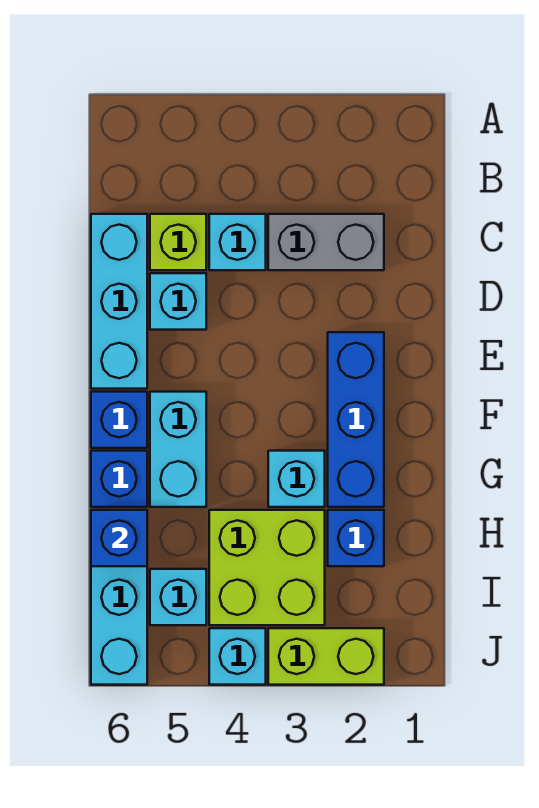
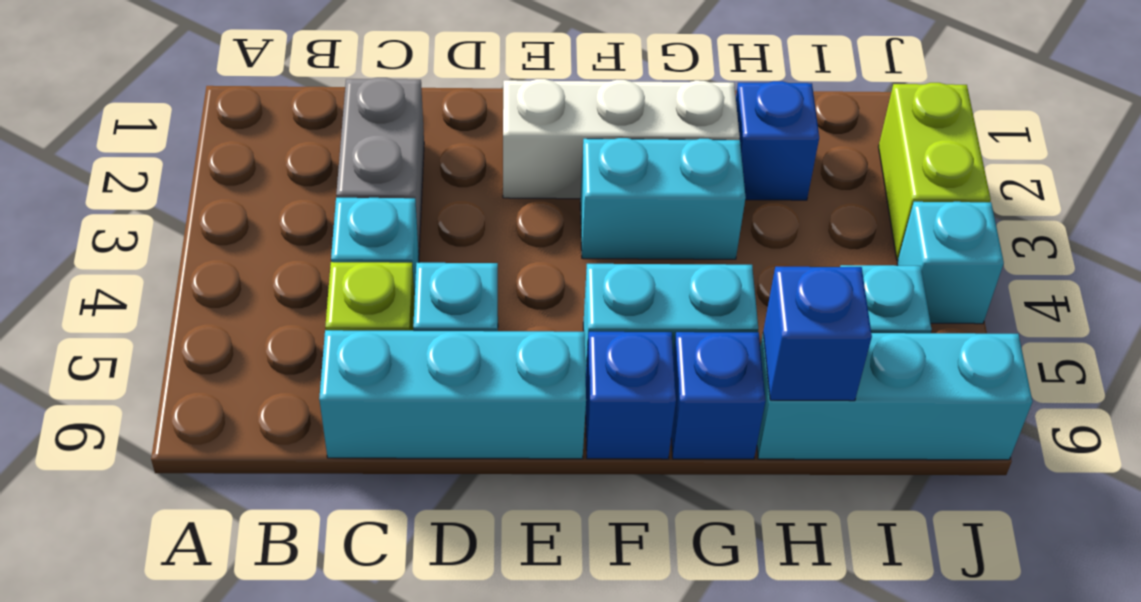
blue 1x3 brick [328,332,384,507] -> white 1x3 brick [503,79,740,199]
cyan 1x1 brick [268,451,325,507] -> cyan 1x2 brick [580,138,746,259]
lime 2x2 brick [209,510,325,625] -> none

